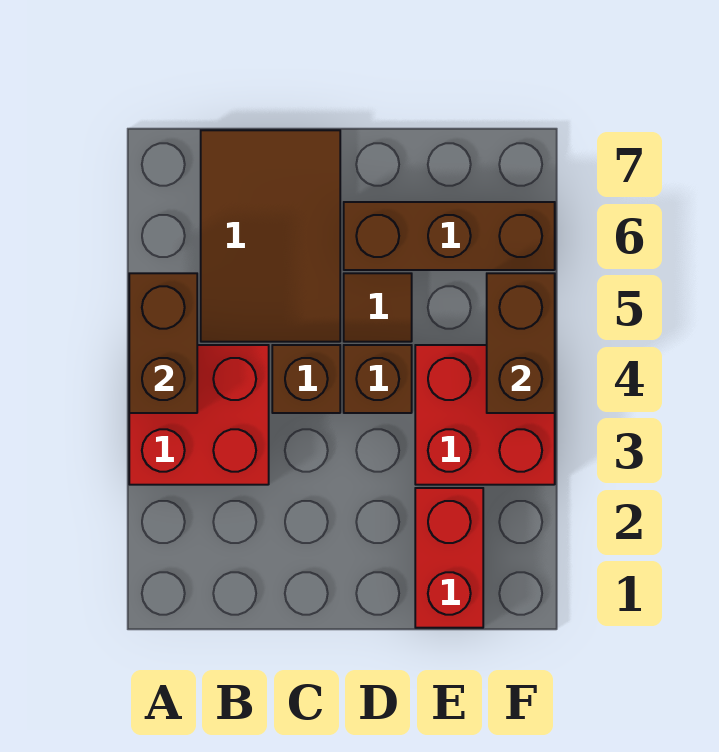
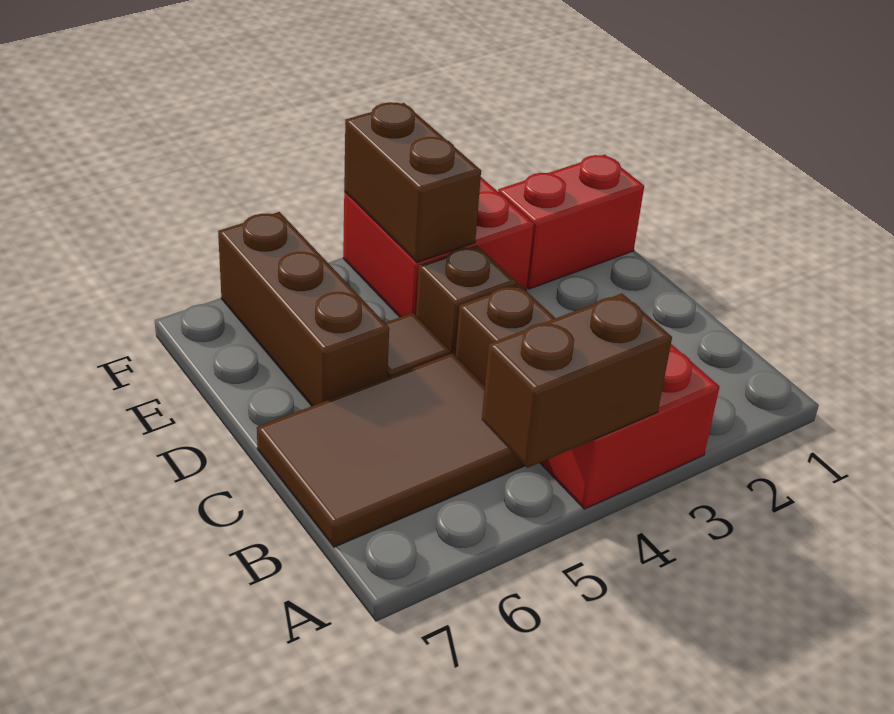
brown 1x2 brick [487,273,555,413] -> brown 1x2 brick turned to [344,102,481,262]

